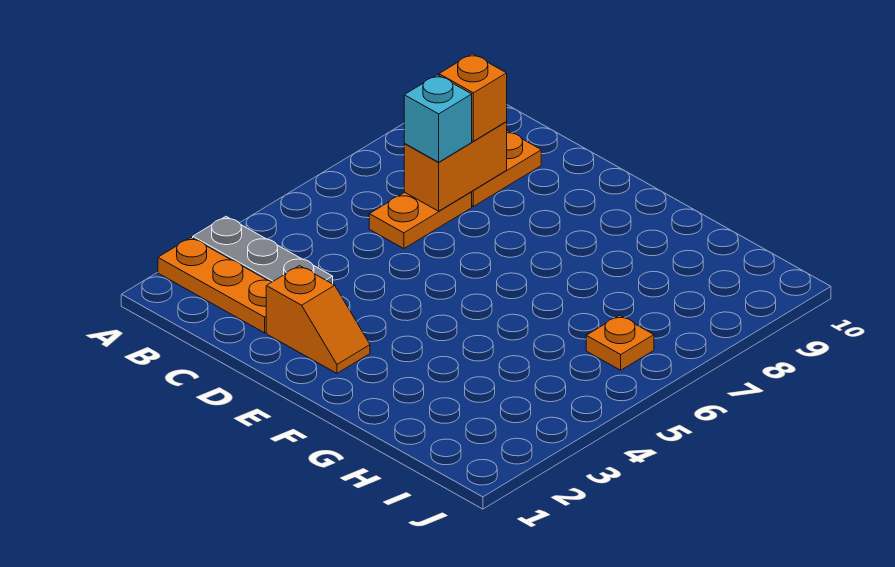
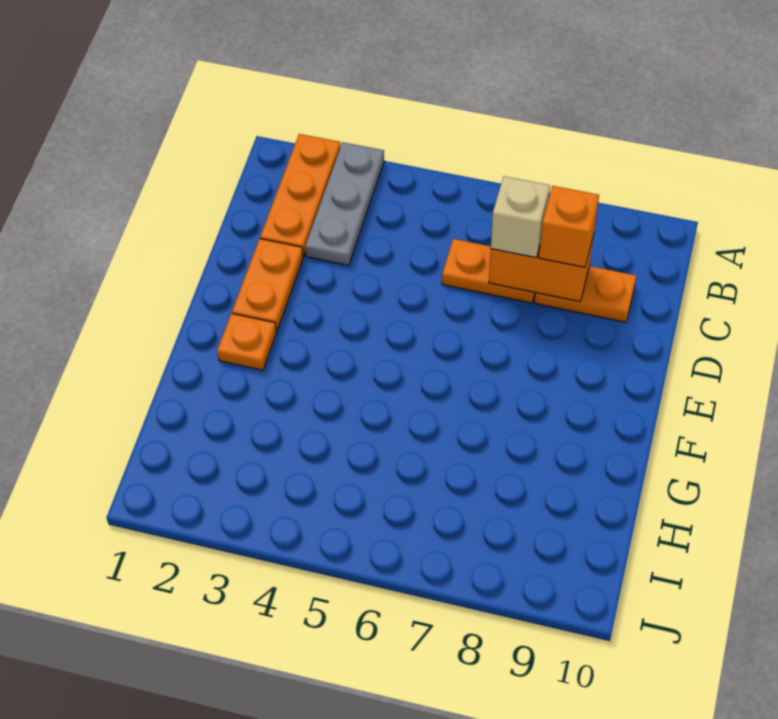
cyan 1x1 brick [404,75,472,162] -> tan 1x1 brick [491,176,550,258]
orange 1x2 slope [266,266,370,373] -> orange 1x2 plate [232,239,303,331]
orange 1x1 plate [586,315,654,370] -> orange 1x1 plate moved to [217,313,276,370]

